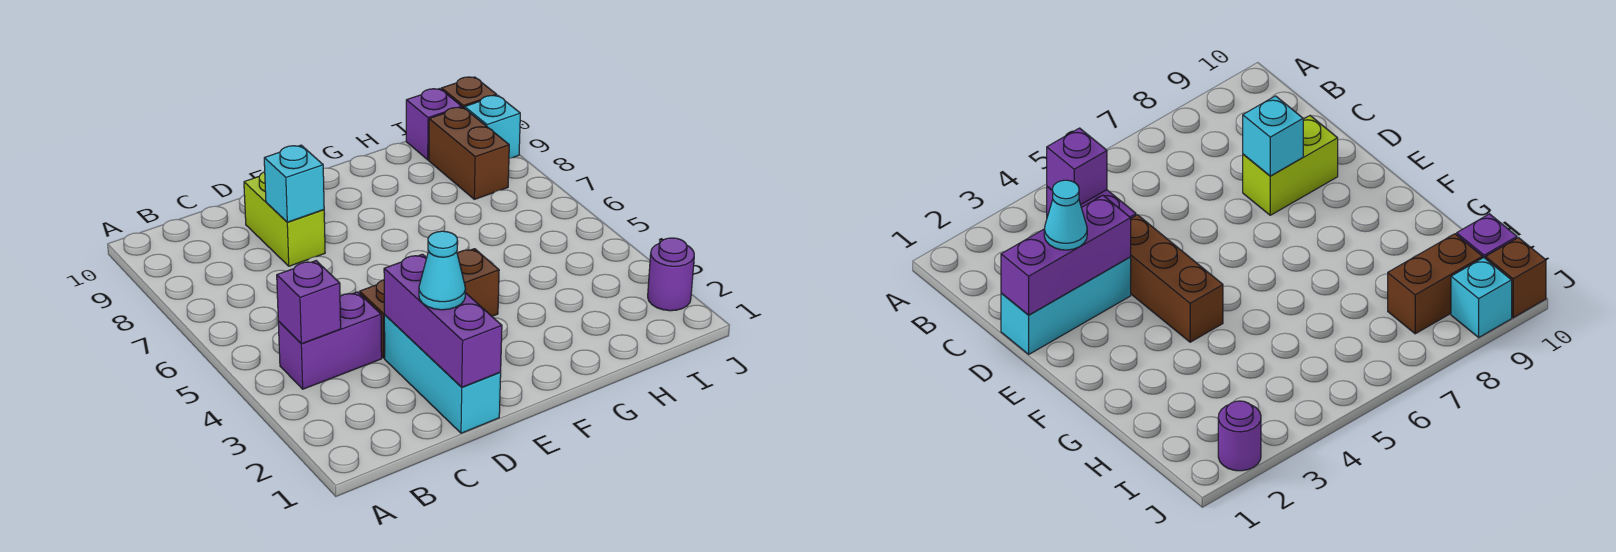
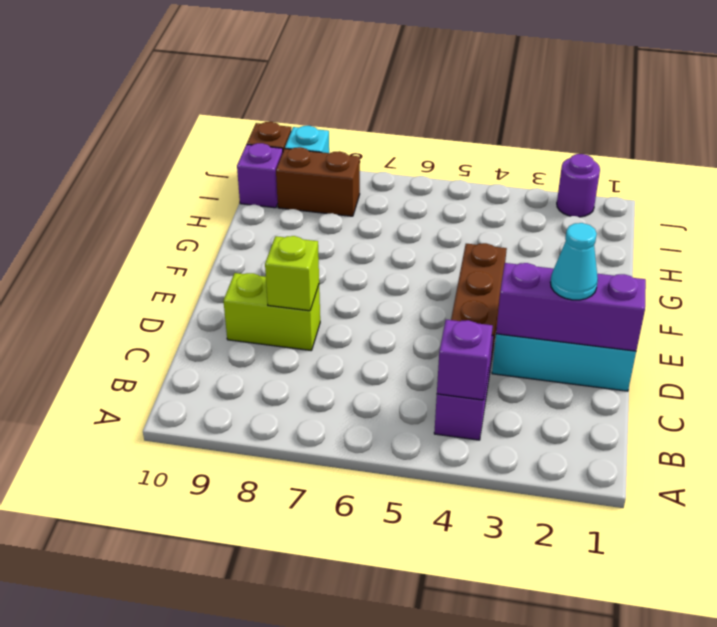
cyan 1x1 brick [264,145,324,222] -> lime 1x1 brick [265,236,319,311]

